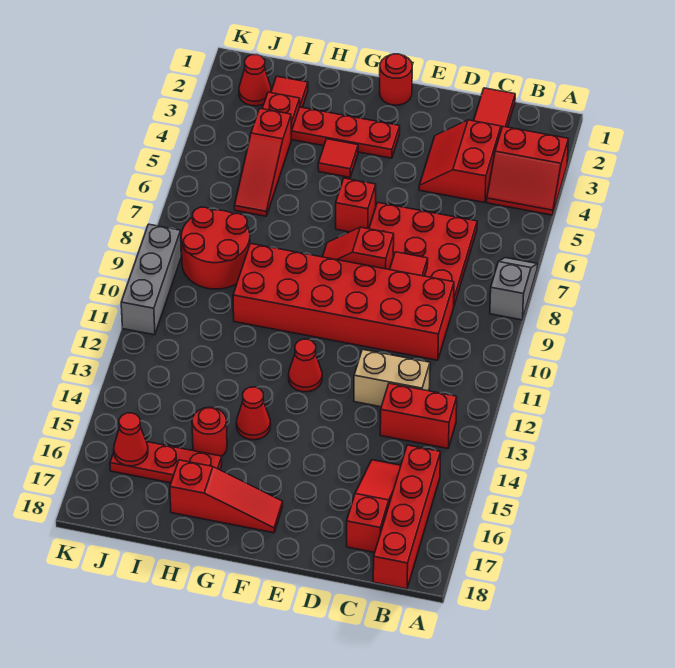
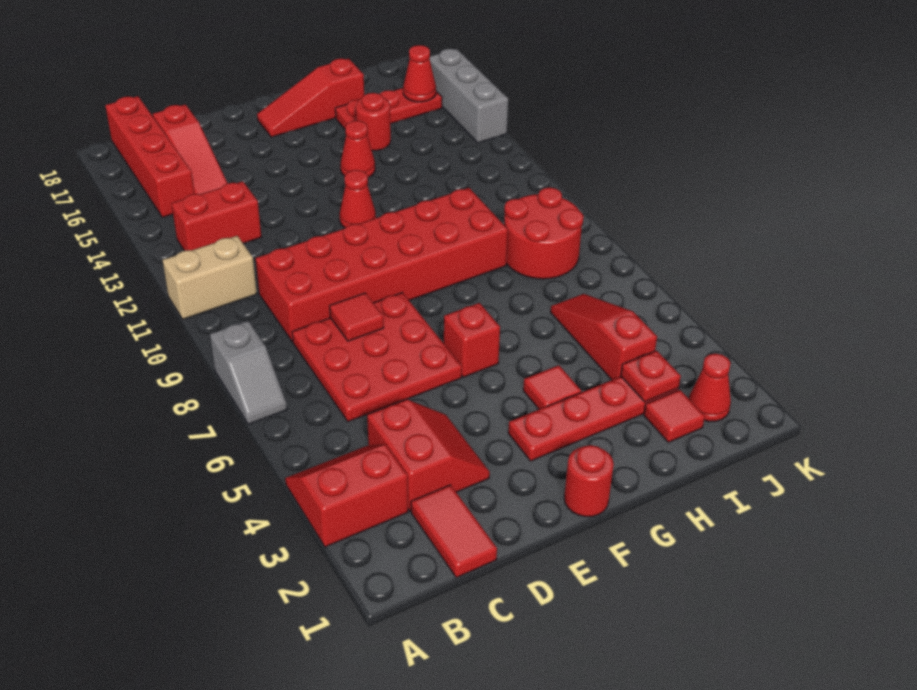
tan 1x2 brick [354,349,430,407] -> tan 1x2 brick moved to [162,236,257,319]
red 1x2 slope [323,227,394,270] -> none
grey 1x3 brick [121,224,181,335] -> grey 1x3 brick moved to [430,49,508,143]

